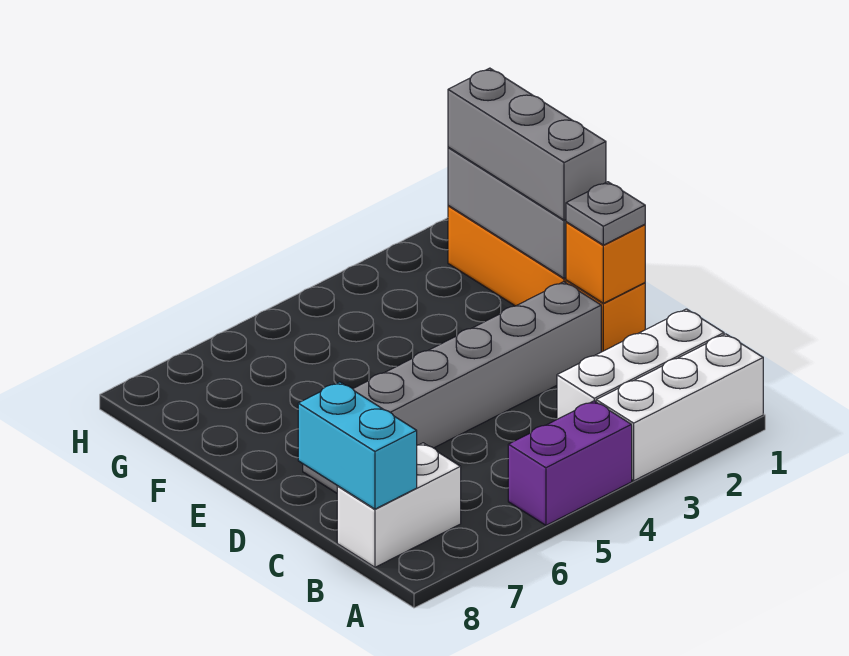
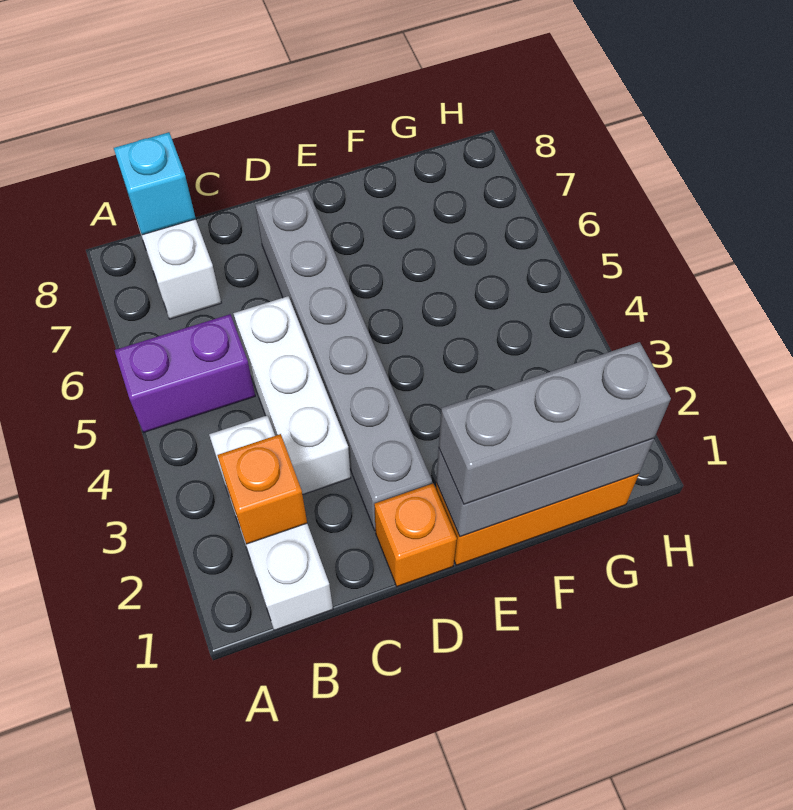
white 1x3 brick [596,334,763,481] -> white 1x3 brick moved to [233,296,351,495]
purple 1x2 brick [508,401,632,525] -> purple 1x2 brick turned to [115,314,255,433]
cyan 1x2 brick [298,382,417,509] -> cyan 1x1 brick [114,132,196,235]
orange 1x1 brick [566,222,645,303] -> orange 1x1 brick moved to [217,434,307,544]
grey 1x1 plate [566,182,645,245] -> none

